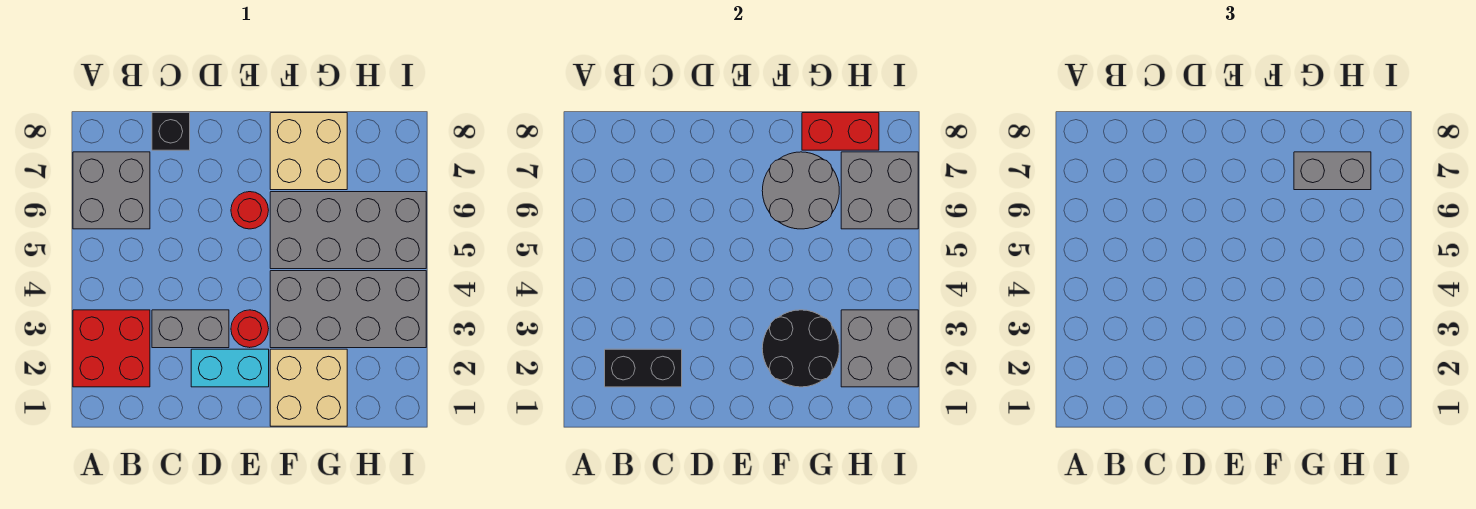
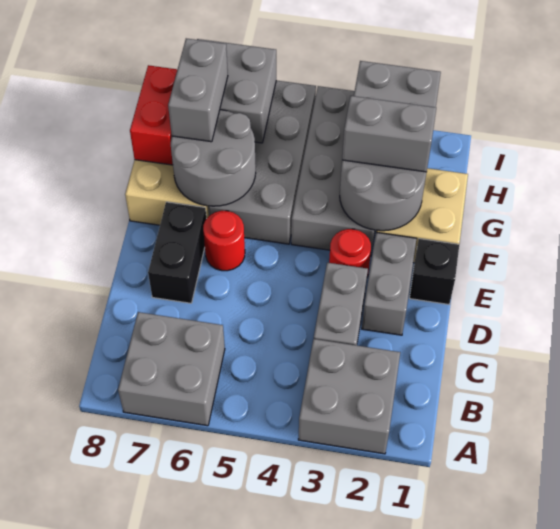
red 2x2 brick [73,310,150,387] -> grey 2x2 brick [298,339,400,454]
black 1x2 brick [605,349,682,387] -> black 1x2 brick moved to [148,202,207,303]
black 1x1 brick [152,113,190,150] -> black 1x1 brick moved to [410,239,459,304]
cyan 1x2 brick [191,349,269,387] -> grey 1x2 brick [362,232,416,335]
black 2x2 round brick [762,310,839,387] -> grey 2x2 round brick [340,160,427,231]
none -> grey 1x2 brick [342,96,436,172]

